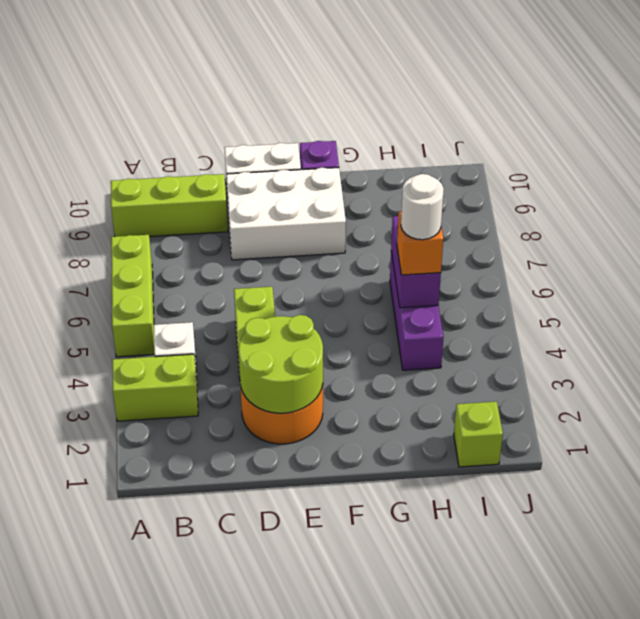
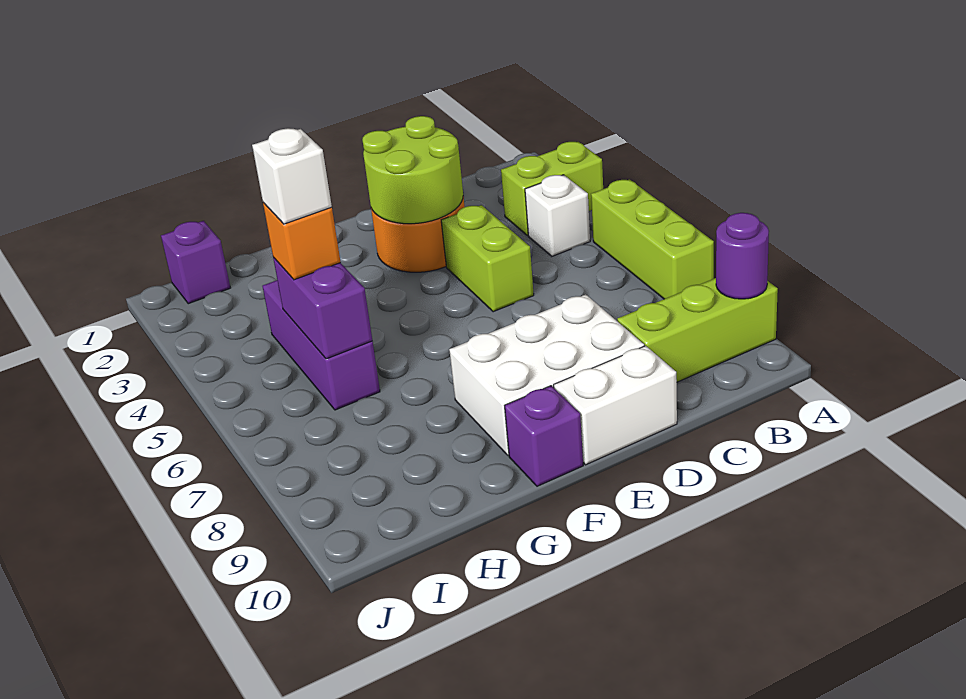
none -> purple 1x1 round brick [716,213,769,299]
white 1x1 round brick [401,174,444,240] -> white 1x1 brick [252,128,332,224]
lime 1x1 brick [454,401,503,467] -> purple 1x1 brick [161,221,230,304]

